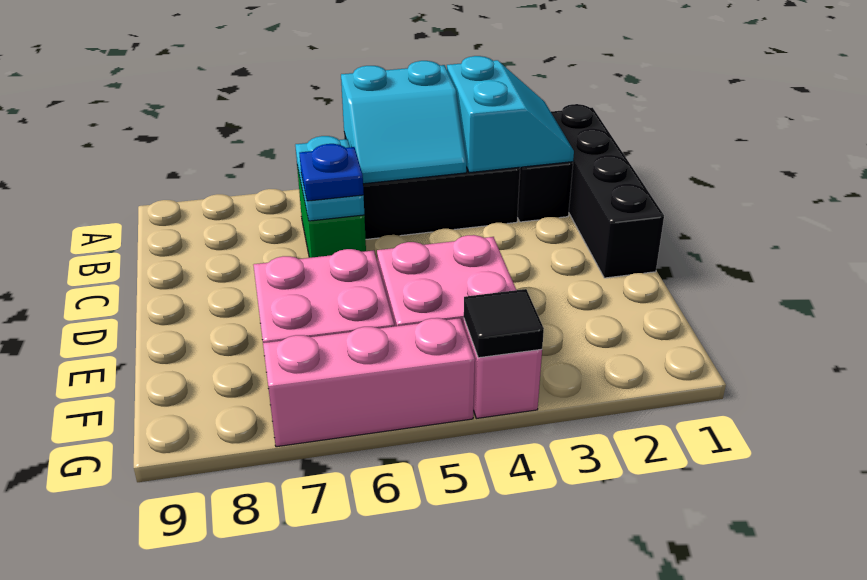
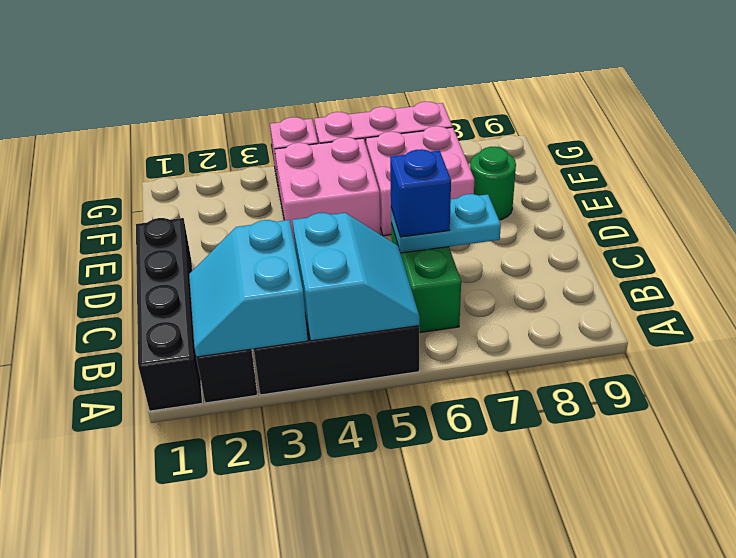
cyan 2x2 slope [341,61,467,184] -> cyan 2x2 slope turned to [292,213,420,341]
cyan 1x2 plate [295,136,364,221] -> cyan 1x2 plate turned to [391,194,501,253]
blue 1x1 plate [299,144,364,201] -> blue 1x1 brick [390,149,451,237]
none -> green 1x1 round brick [470,147,516,220]
black 1x1 tile [464,289,544,358] -> none

